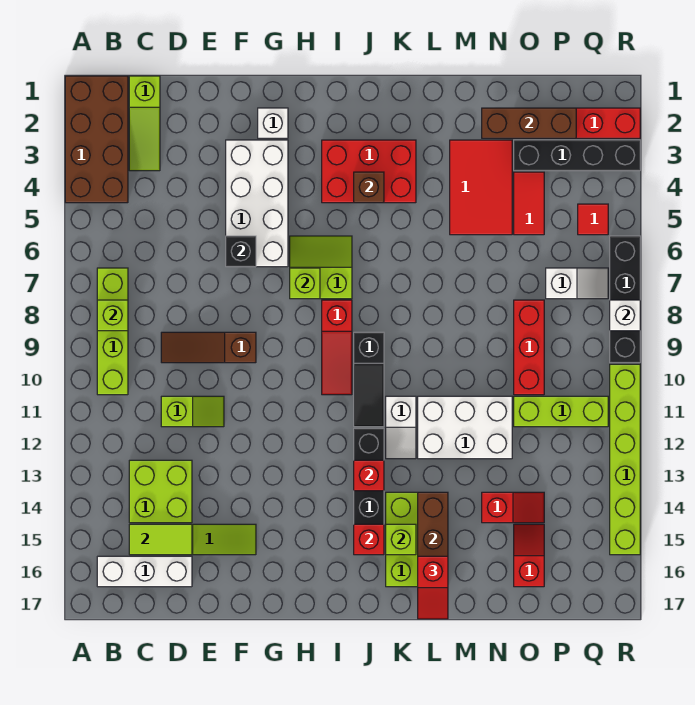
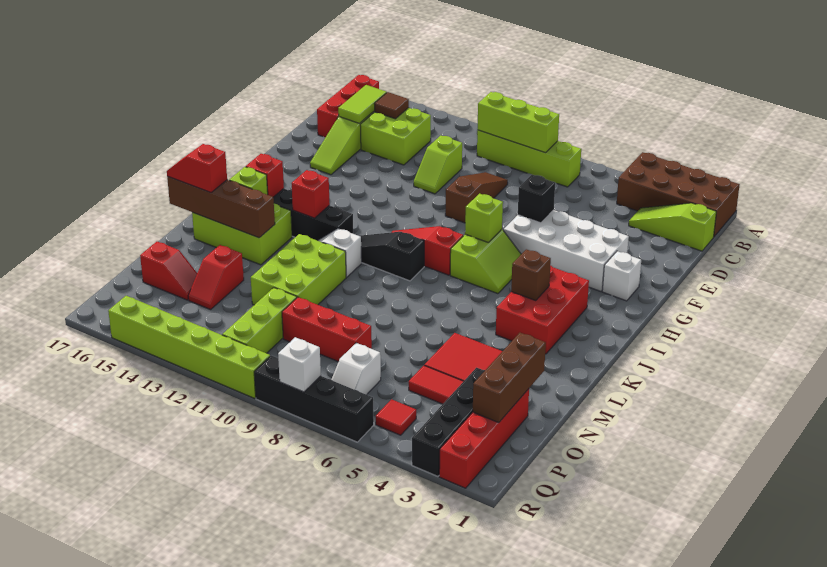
lime 1x1 brick [97,300,128,331] -> lime 1x3 brick [477,92,559,153]
white 1x3 brick [97,556,192,587] -> red 1x3 brick [317,75,379,137]
none -> brown 1x1 tile [374,92,409,119]
white 2x3 brick [418,396,512,459] -> lime 2x3 brick [251,234,346,305]

